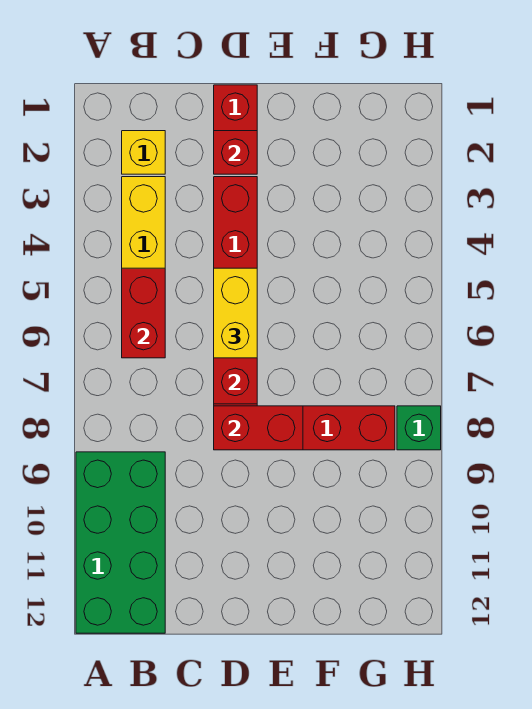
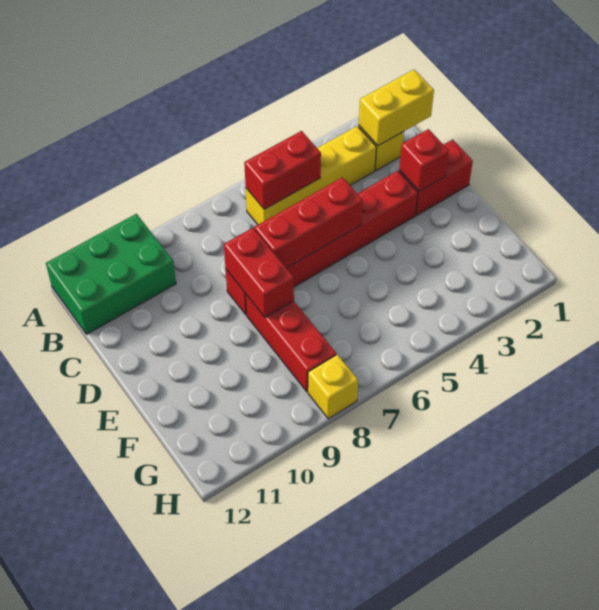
green 2x4 brick [76,452,165,633] -> green 2x3 brick [46,214,176,334]
yellow 1x2 brick [214,268,257,358] -> yellow 1x2 brick moved to [359,70,434,146]
green 1x1 brick [397,406,441,450] -> yellow 1x1 brick [308,354,358,419]

